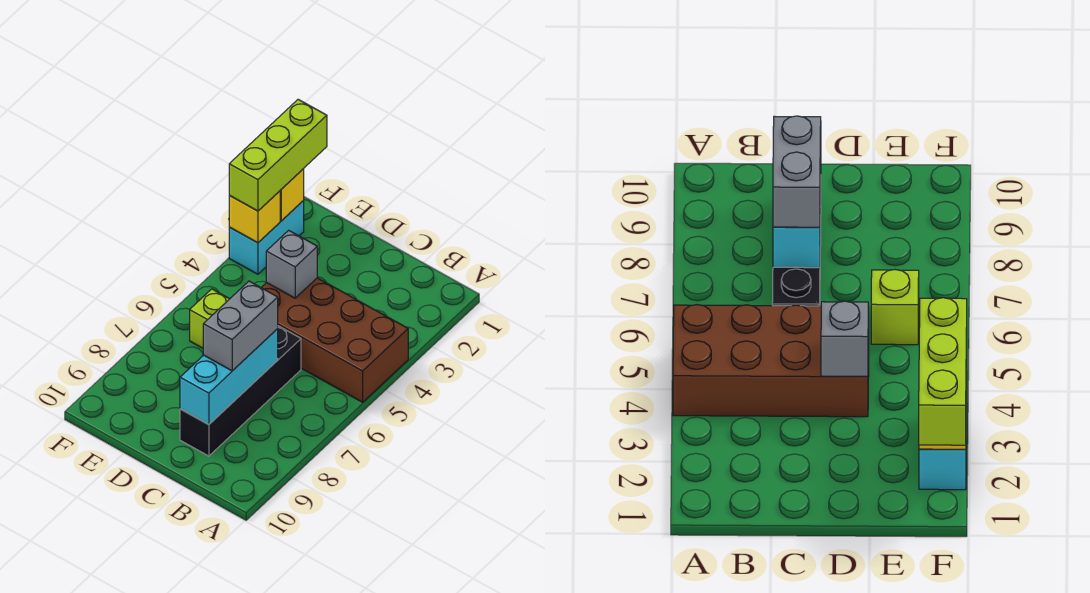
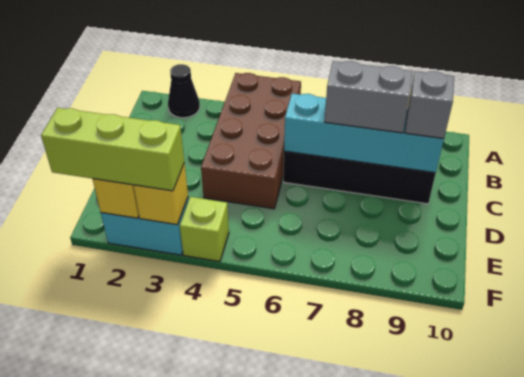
none -> black 1x1 cone [168,64,200,118]
cyan 1x3 brick [180,329,278,425] -> cyan 1x4 brick [284,93,444,173]
grey 1x1 brick [266,230,317,298] -> grey 1x1 brick moved to [405,71,454,139]
lime 1x1 brick [190,289,229,348] -> lime 1x1 brick moved to [180,197,229,262]

